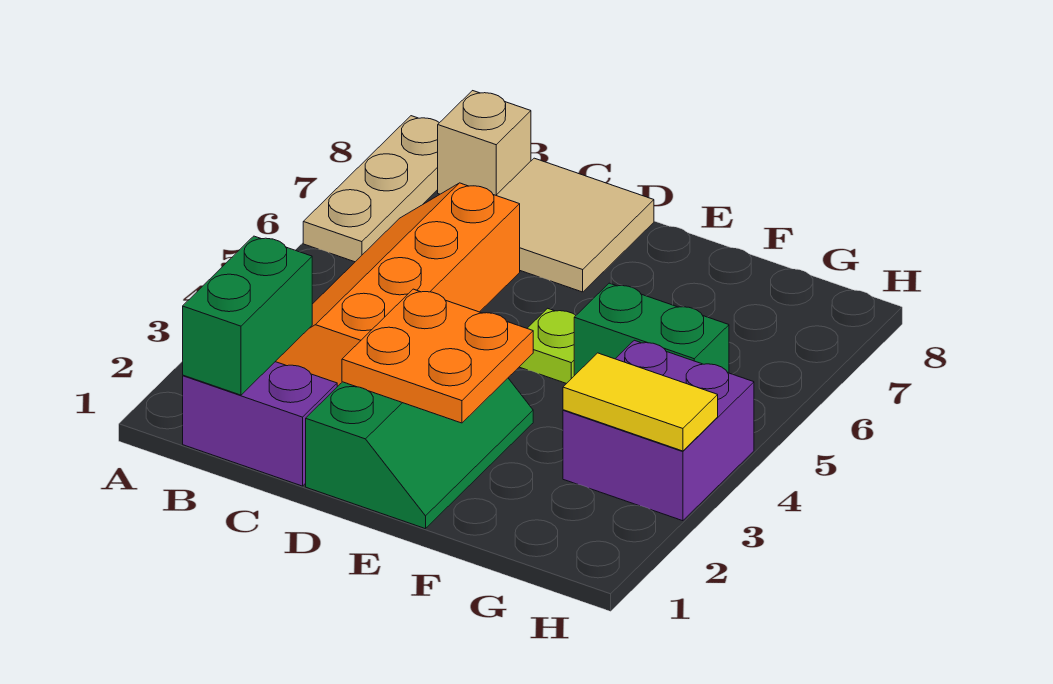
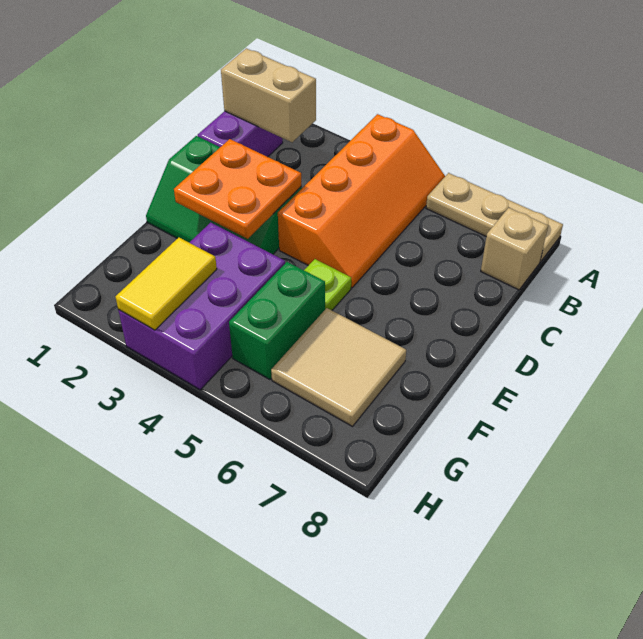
green 1x2 brick [183,236,312,395] -> tan 1x2 brick [221,48,316,142]
orange 2x4 slope [275,183,520,387] -> orange 2x4 slope turned to [278,114,445,288]
tan 2x2 tile [496,158,654,292] -> tan 2x2 tile moved to [271,308,406,426]
purple 2x2 brick [563,340,754,521] -> purple 2x3 brick [118,223,285,390]

